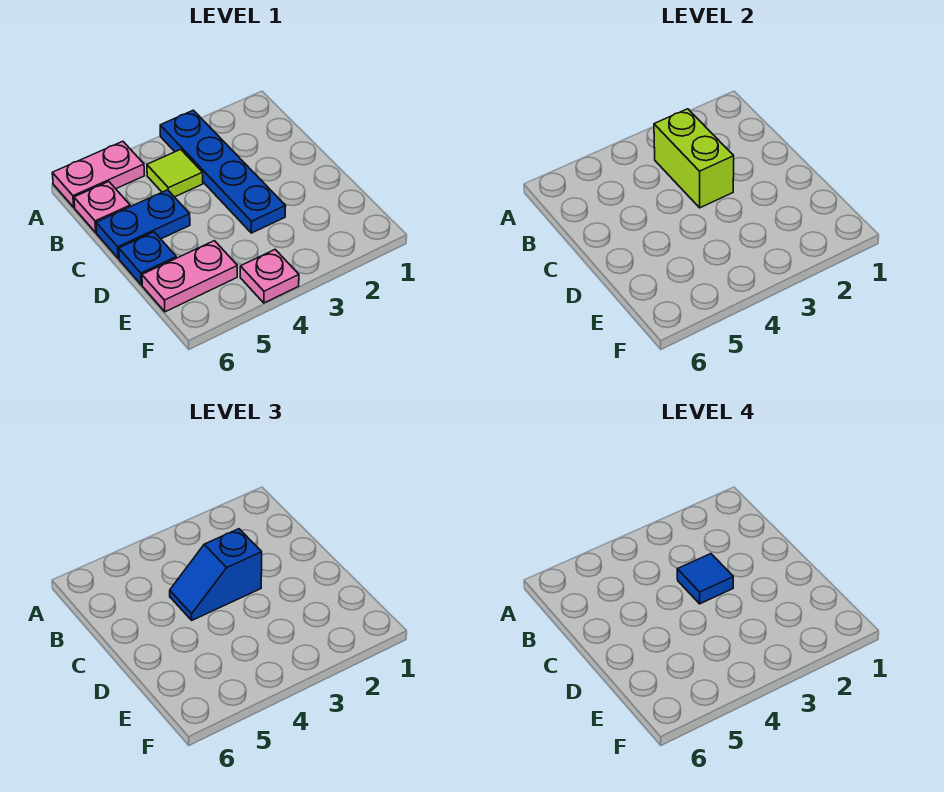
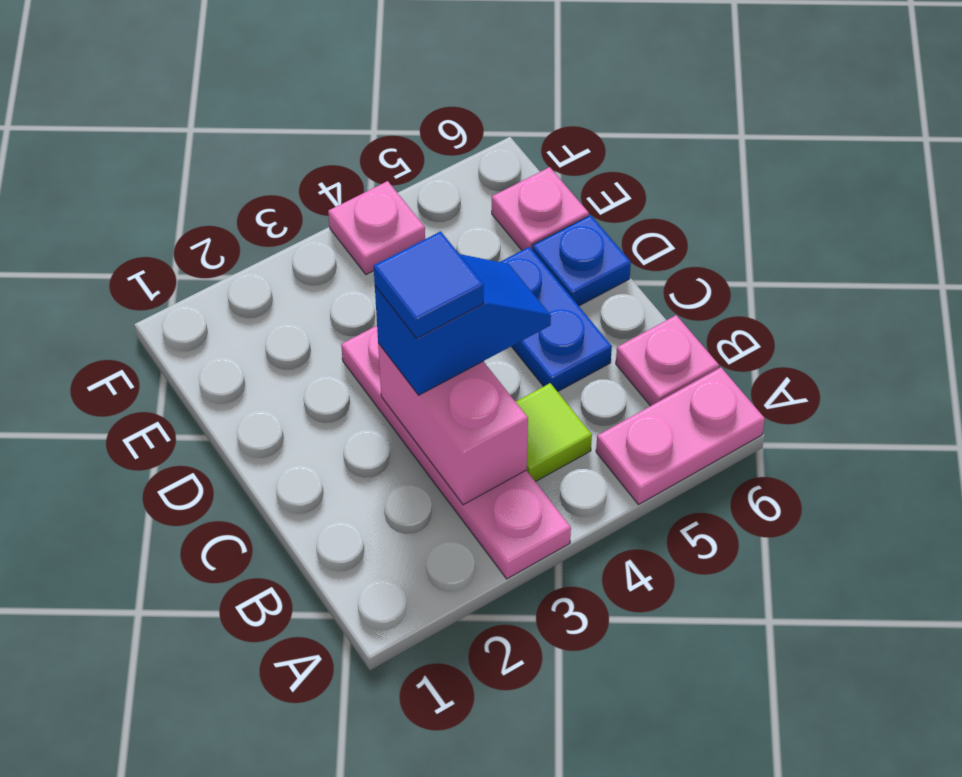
blue 1x4 plate [160,110,286,233] -> pink 1x4 plate [341,326,571,579]
lime 1x2 brick [654,109,734,208] -> pink 1x2 brick [378,343,528,505]
blue 1x2 plate [96,190,190,258] -> blue 1x2 plate turned to [501,247,612,392]
pink 1x2 plate [142,241,237,312] -> pink 1x1 plate [492,167,589,250]

